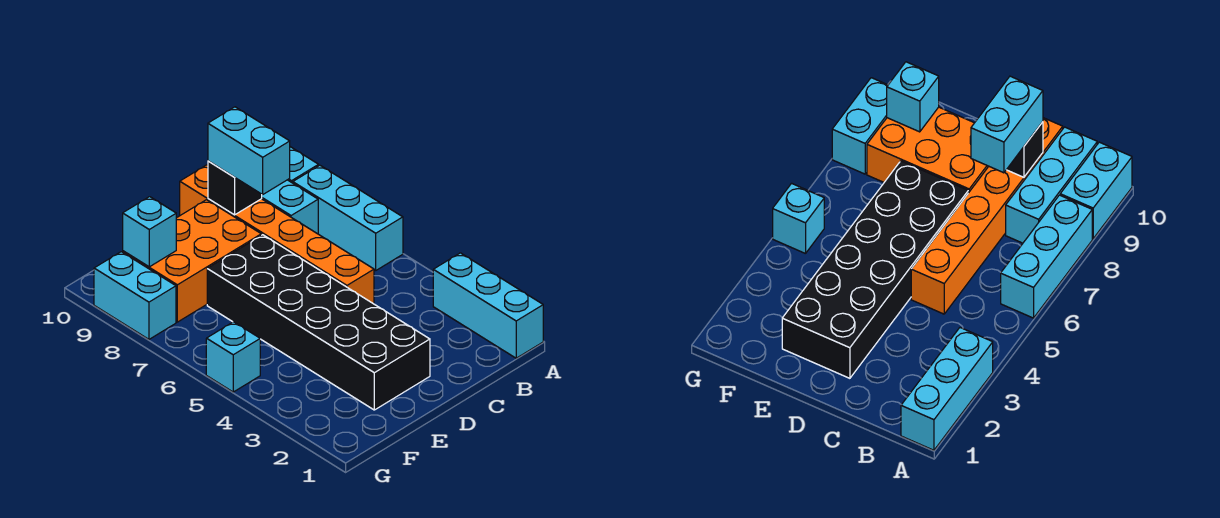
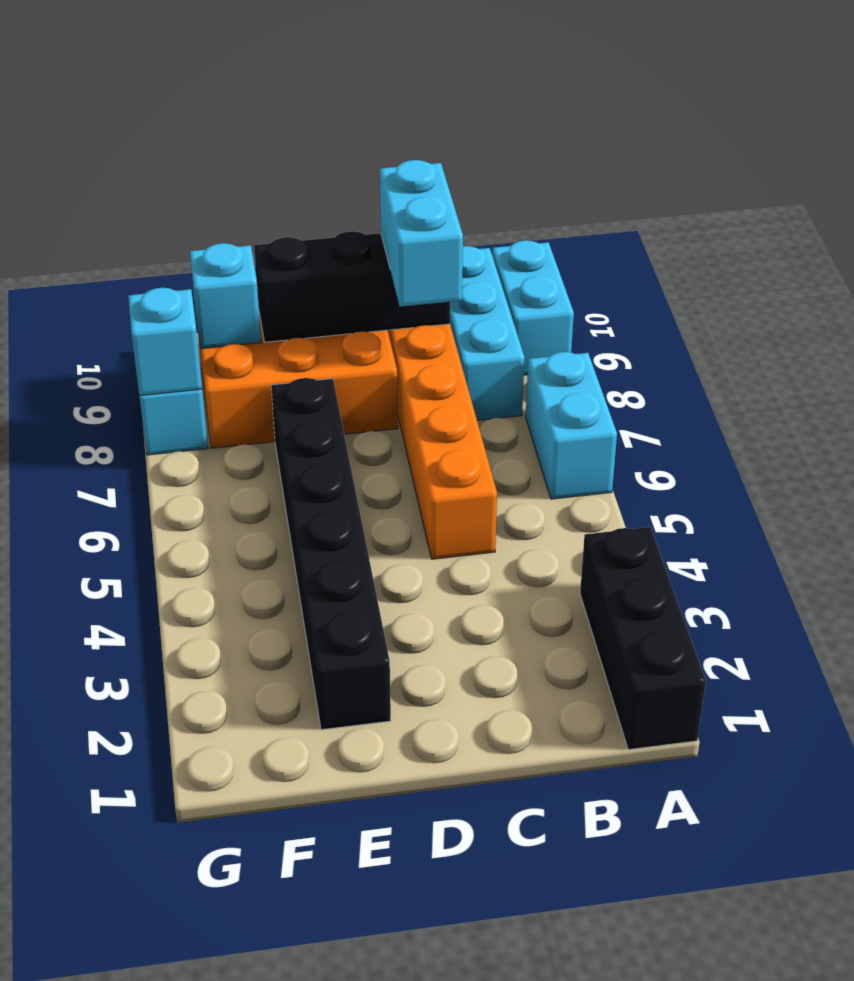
cyan 1x3 brick [433,253,543,358] -> black 1x3 brick [580,527,706,750]
cyan 1x3 brick [293,165,403,270] -> cyan 1x2 brick [526,352,617,499]
black 1x1 brick [208,161,262,215] -> black 1x3 brick [254,231,450,342]
black 2x6 brick [207,235,430,410] -> black 1x6 brick [271,378,391,730]
cyan 1x1 brick [206,322,260,392] -> cyan 1x1 brick moved to [128,288,202,396]

